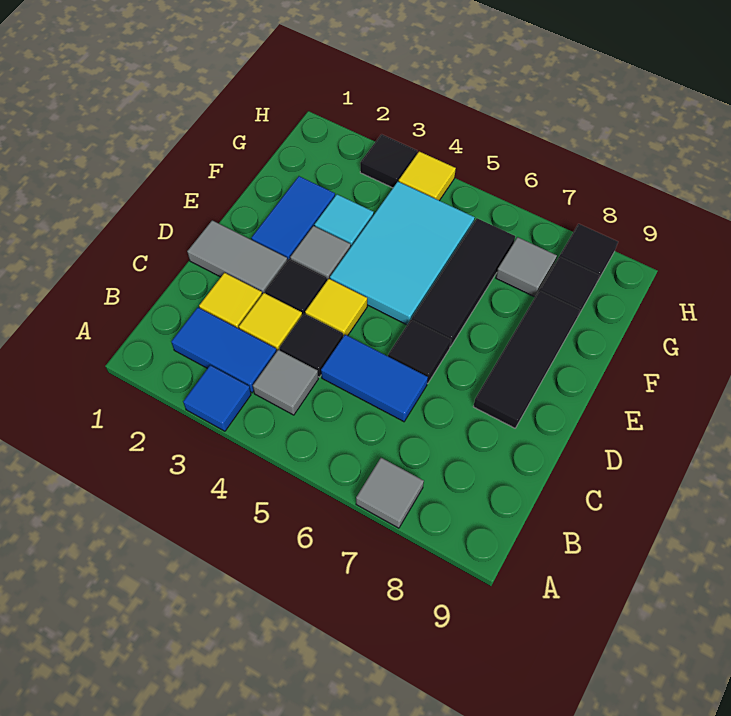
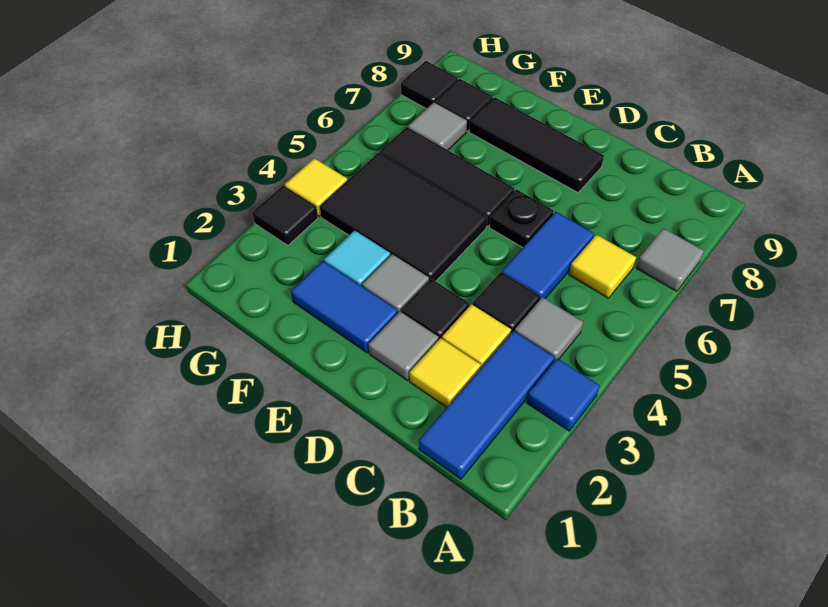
blue 1x2 tile [171,308,277,393] -> blue 1x3 tile [419,331,555,479]
grey 1x2 tile [187,220,287,294] -> grey 1x1 tile [369,311,439,380]
yellow 1x1 tile [305,279,367,337] -> yellow 1x1 tile moved to [569,235,636,298]
black 1x1 tile [388,320,451,383] -> black 1x1 plate [490,189,554,248]
cyan 2x3 tile [330,182,475,325] -> black 2x3 tile [320,153,487,281]

